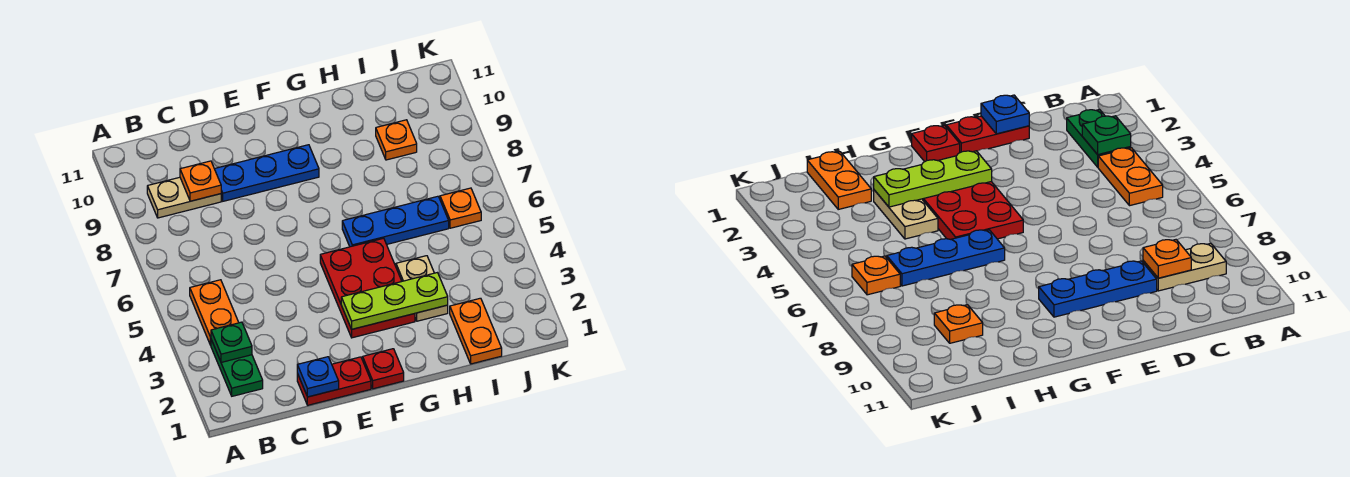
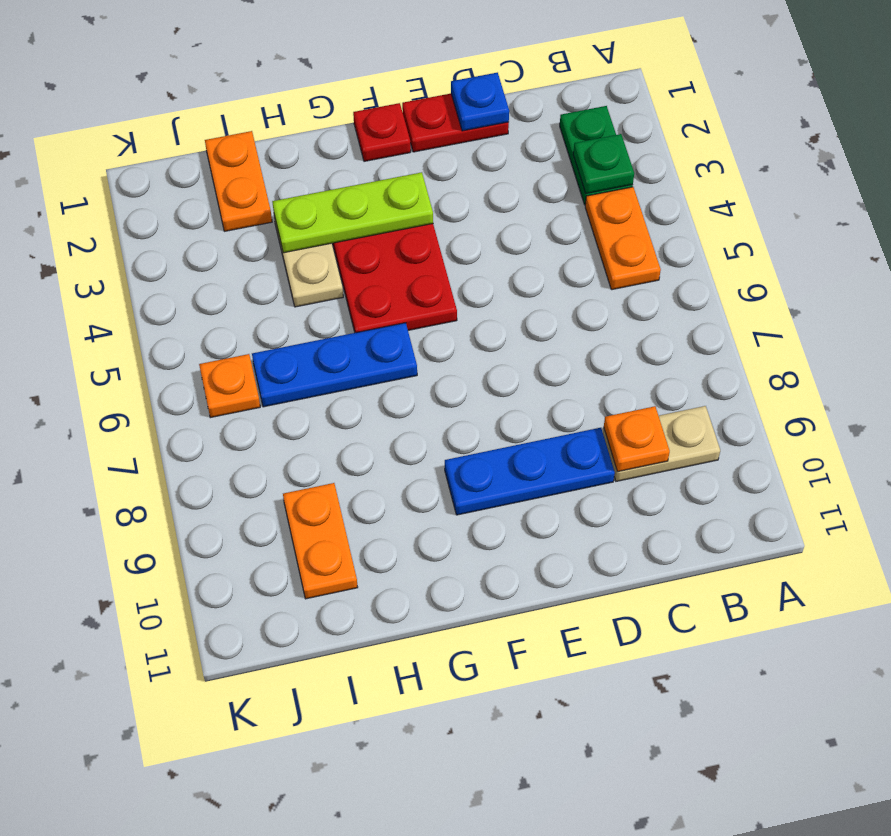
orange 1x1 plate [376,120,417,160] -> orange 1x2 plate [283,483,358,599]

